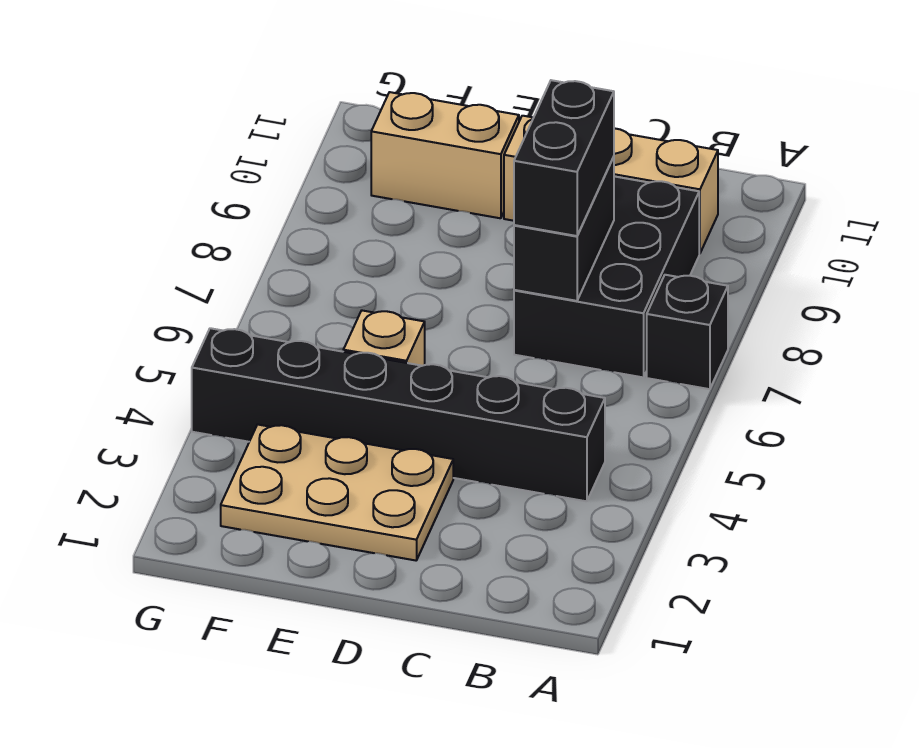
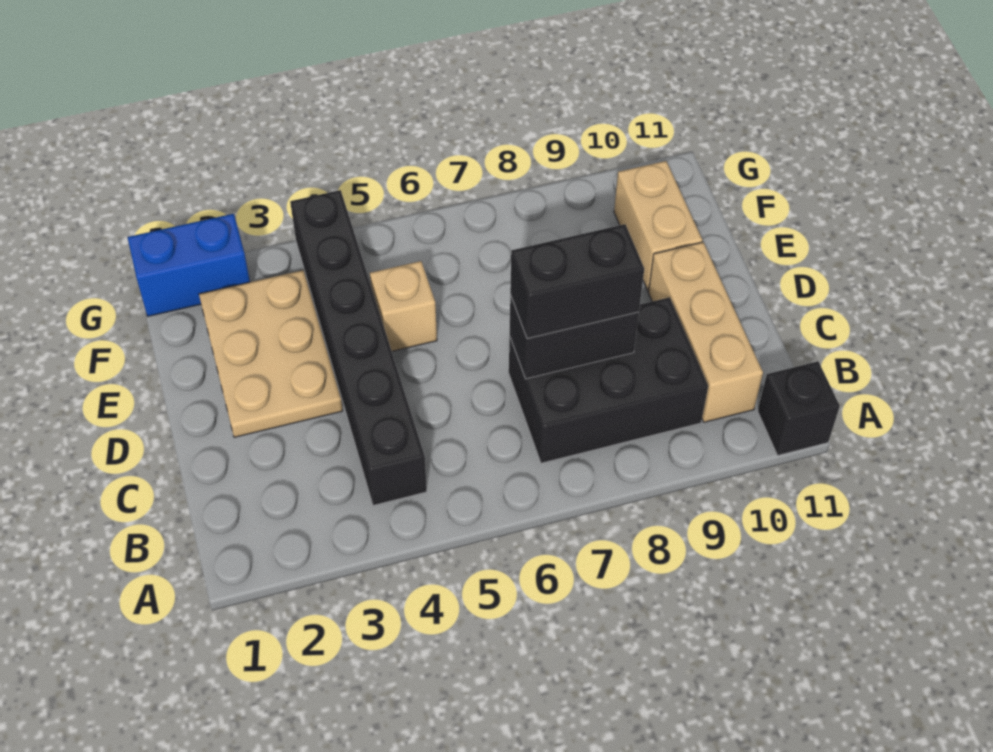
black 1x1 brick [647,275,728,389] -> black 1x1 brick moved to [758,361,840,455]
none -> blue 1x2 brick [127,214,250,316]

